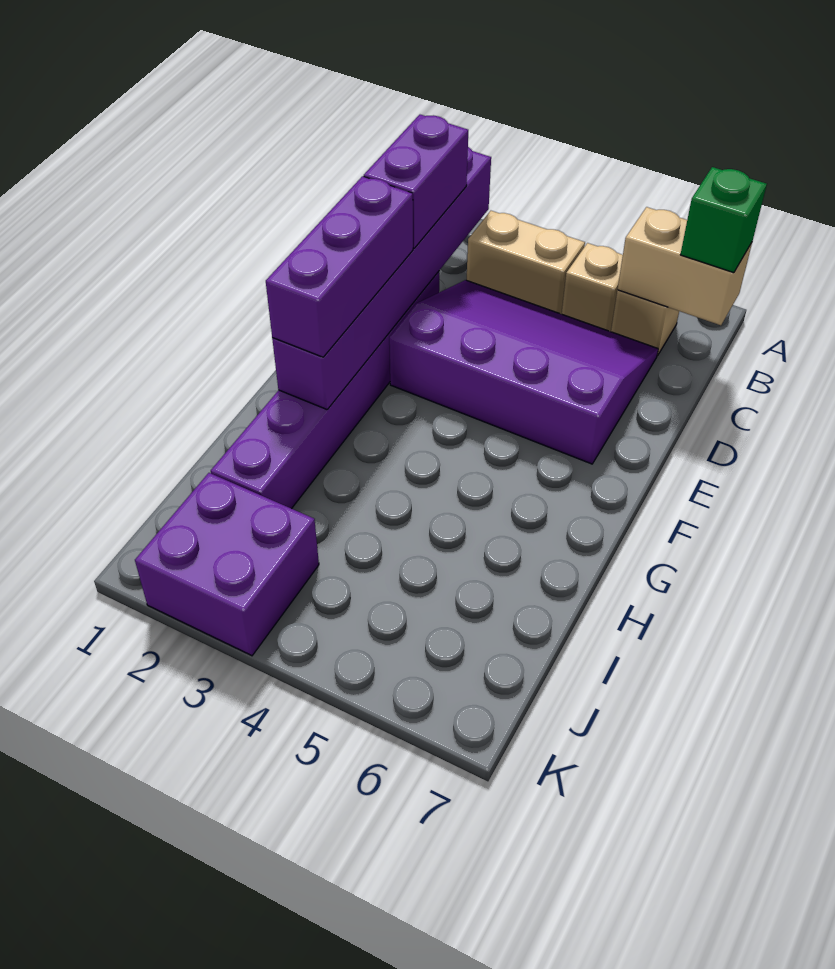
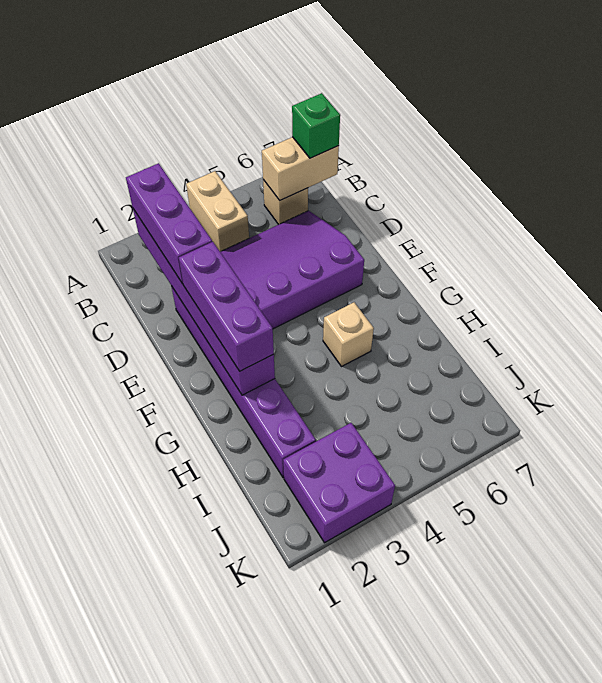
tan 1x2 brick [467,211,585,314] -> tan 1x2 brick turned to [186,171,249,252]
tan 1x1 brick [562,243,623,332] -> tan 1x1 brick moved to [323,302,374,367]
purple 1x2 brick [364,115,468,248] -> purple 1x3 brick [126,163,212,284]

